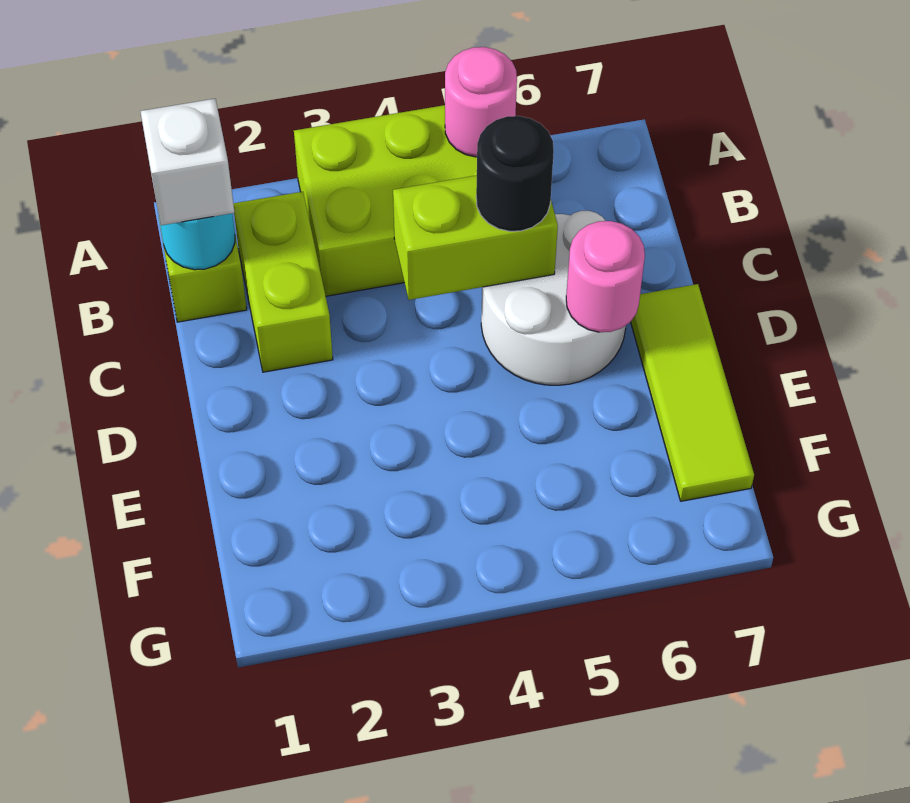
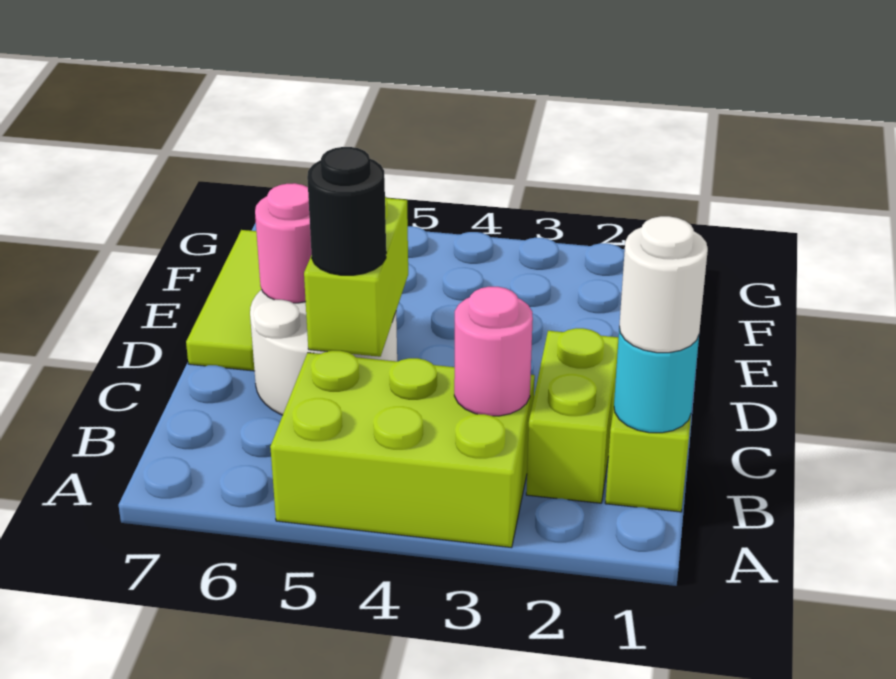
pink 1x1 round brick [445,47,517,157] -> pink 1x1 round brick moved to [454,287,533,416]
white 1x1 brick [140,99,235,225] -> white 1x1 round brick [619,216,708,353]
lime 1x2 brick [393,175,558,300] -> lime 1x2 brick turned to [304,197,408,357]

